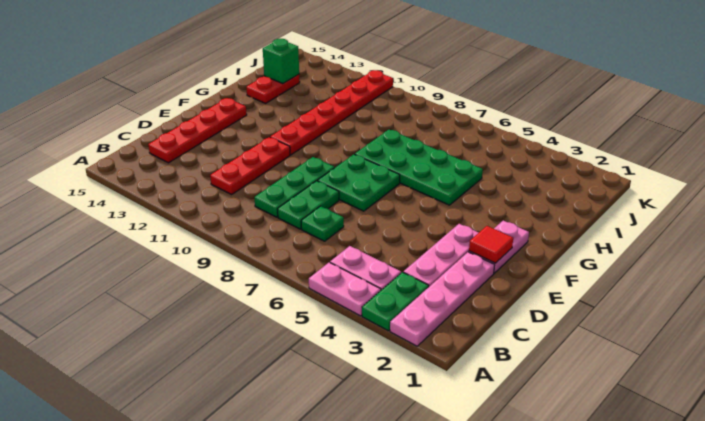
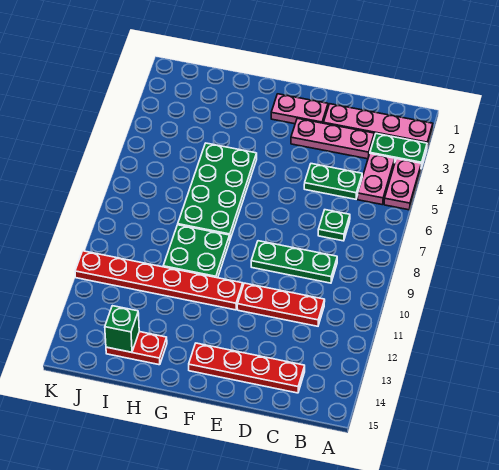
green 1x2 plate [278,181,339,229] -> green 1x2 plate moved to [304,164,362,199]
red 1x1 tile [469,226,513,263] -> none
green 2x2 plate [318,154,400,211] -> green 2x2 plate moved to [163,225,230,278]

